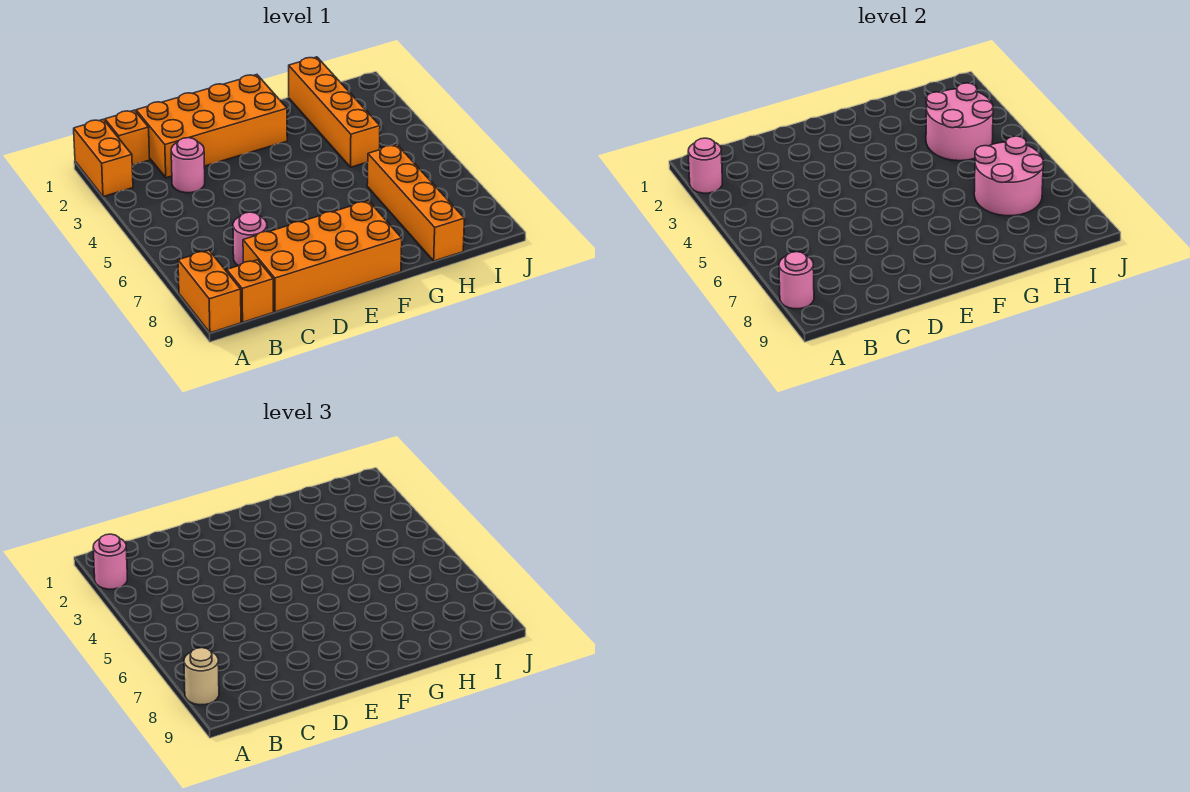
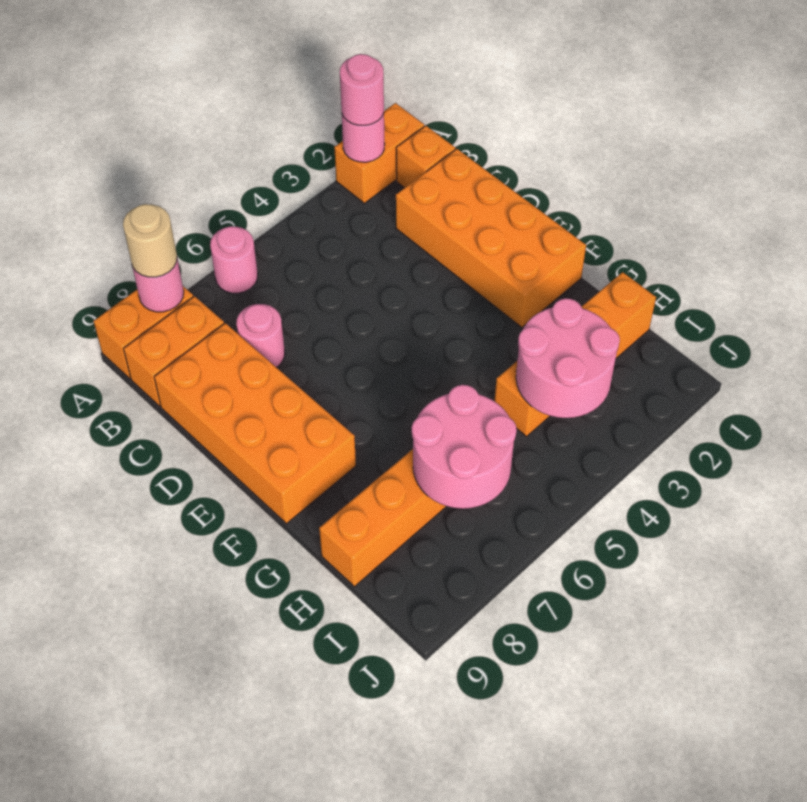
orange 1x1 brick [227,260,274,322] -> orange 1x2 brick [123,296,224,406]
pink 1x1 round brick [171,138,205,193] -> pink 1x1 round brick moved to [210,226,258,293]

